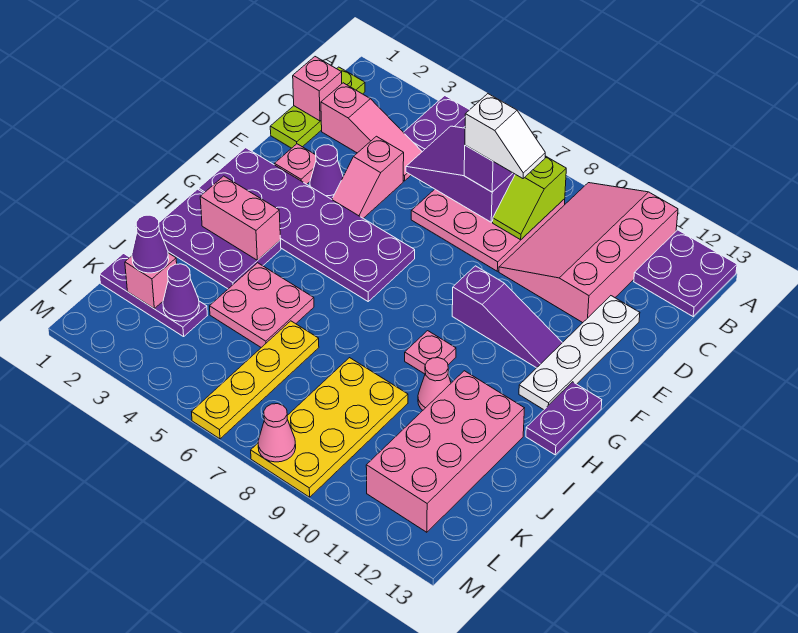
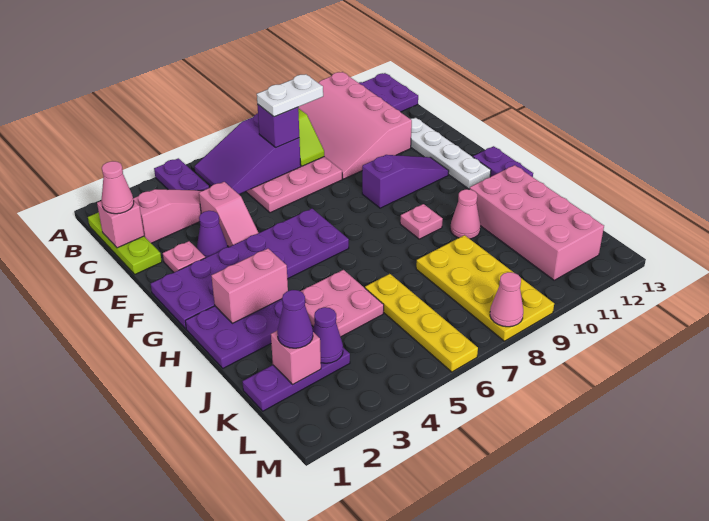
none -> pink 1x1 cone [102,161,134,214]
white 1x2 slope [465,94,545,179] -> white 1x2 plate [257,74,323,117]

